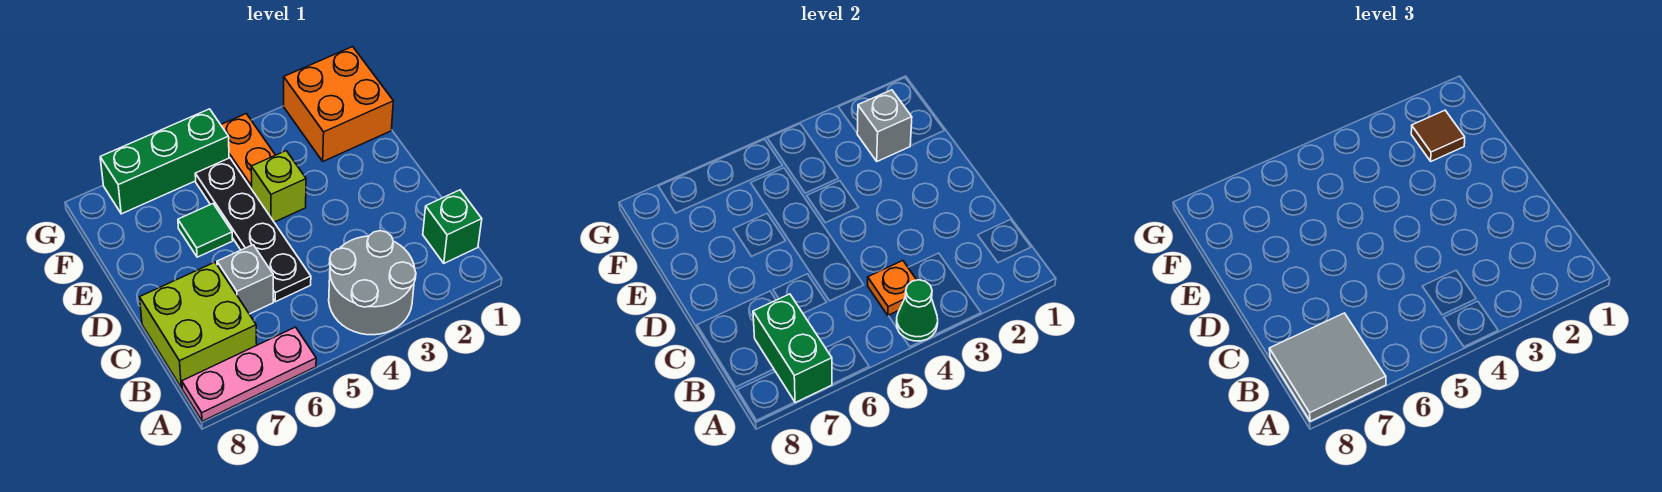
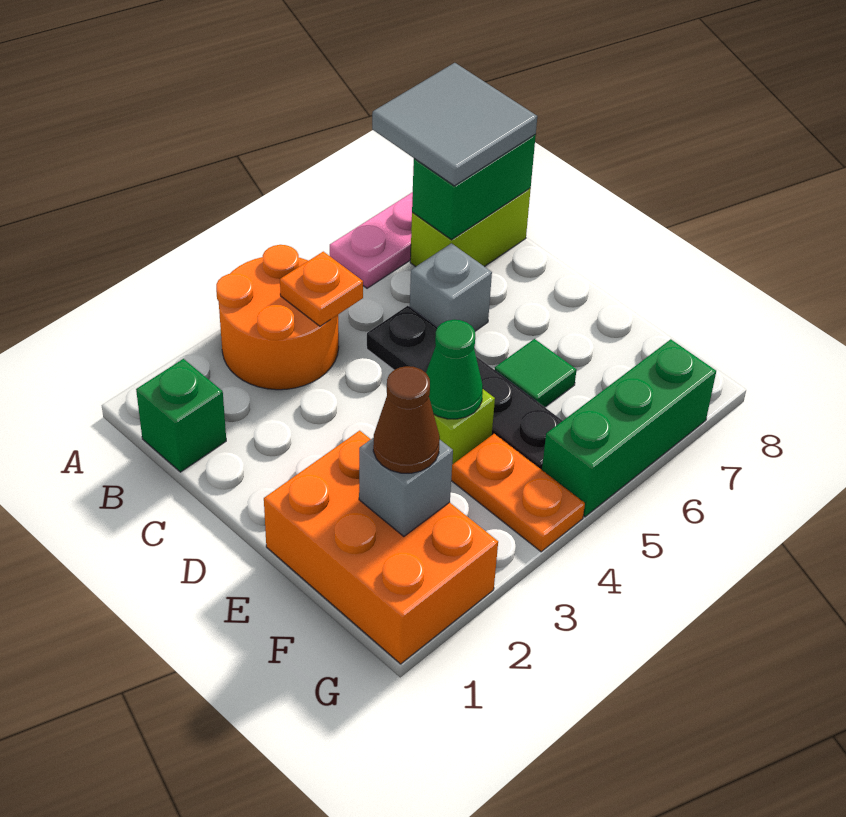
grey 2x2 round brick [329,231,416,335] -> orange 2x2 round brick [216,245,339,390]
green 1x1 cone [897,280,938,341] -> green 1x1 cone moved to [426,320,483,419]
green 1x2 brick [753,294,832,403] -> green 1x2 brick turned to [412,134,536,240]
lime 2x2 brick [140,262,257,388] -> lime 1x2 brick [410,188,531,267]
orange 2x2 brick [284,47,393,161] -> orange 2x3 brick [264,431,498,664]
brown 1x1 tile [1411,110,1465,161] -> brown 1x1 cone [373,366,440,473]

